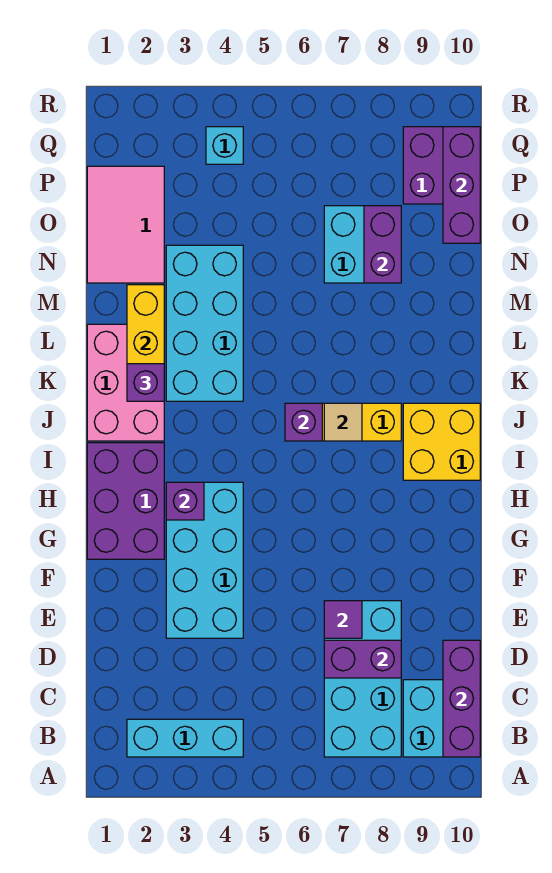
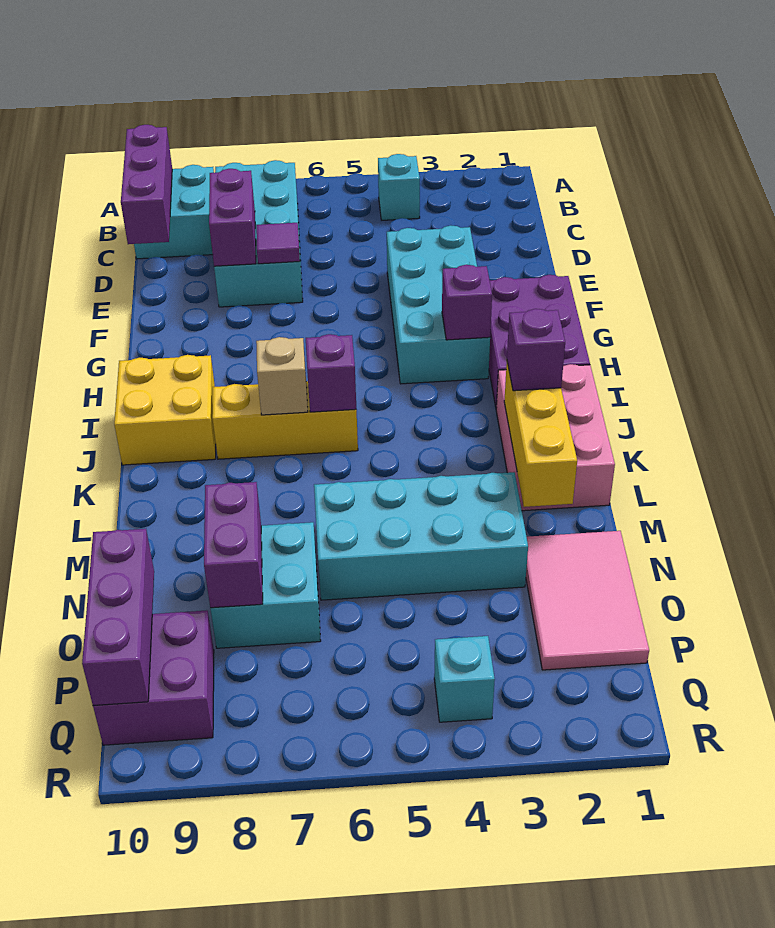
cyan 1x3 brick [127,719,243,757] -> cyan 1x1 brick [378,154,420,220]
purple 1x2 brick [324,640,401,678] -> purple 1x2 brick turned to [209,169,256,266]
tan 1x1 tile [324,403,362,441] -> tan 1x1 brick [256,337,308,415]
cyan 2x4 brick [166,245,243,401] -> cyan 2x4 brick turned to [314,472,528,600]

